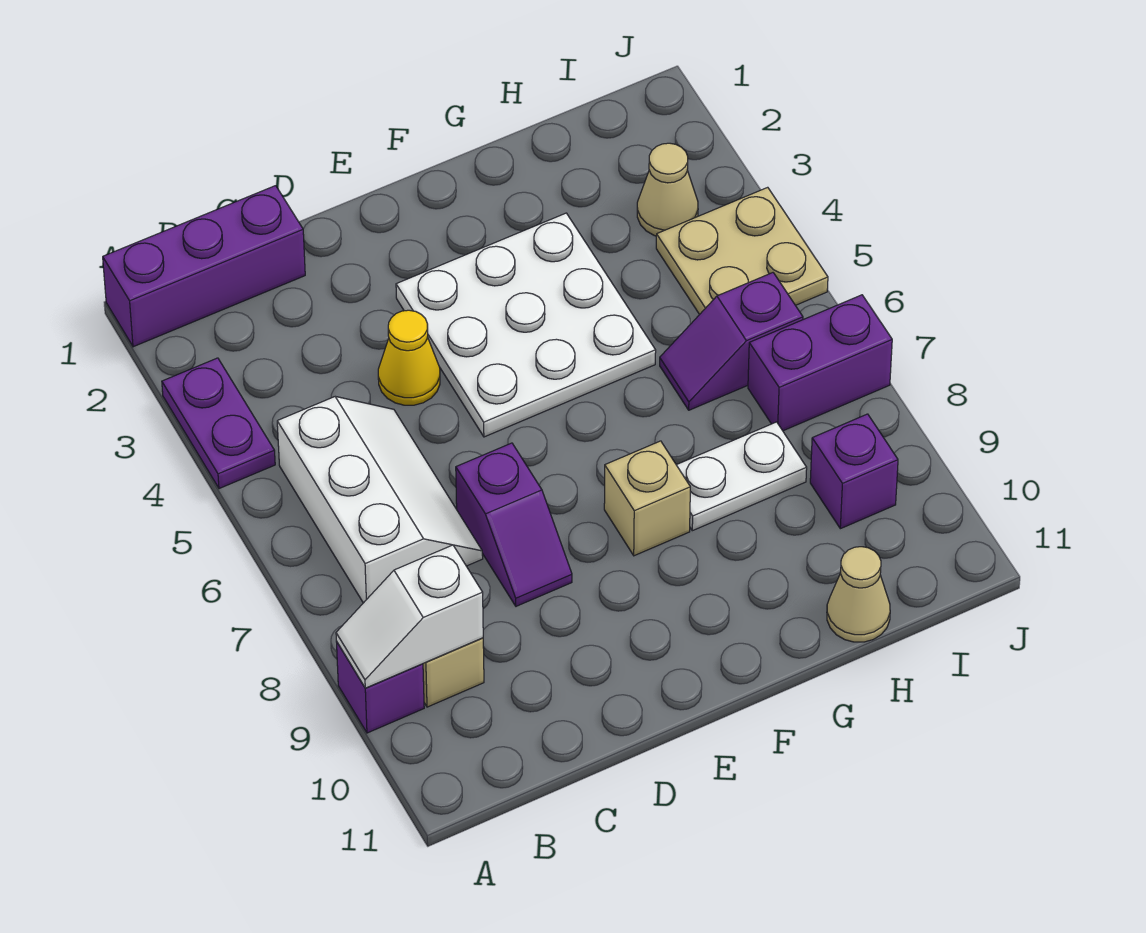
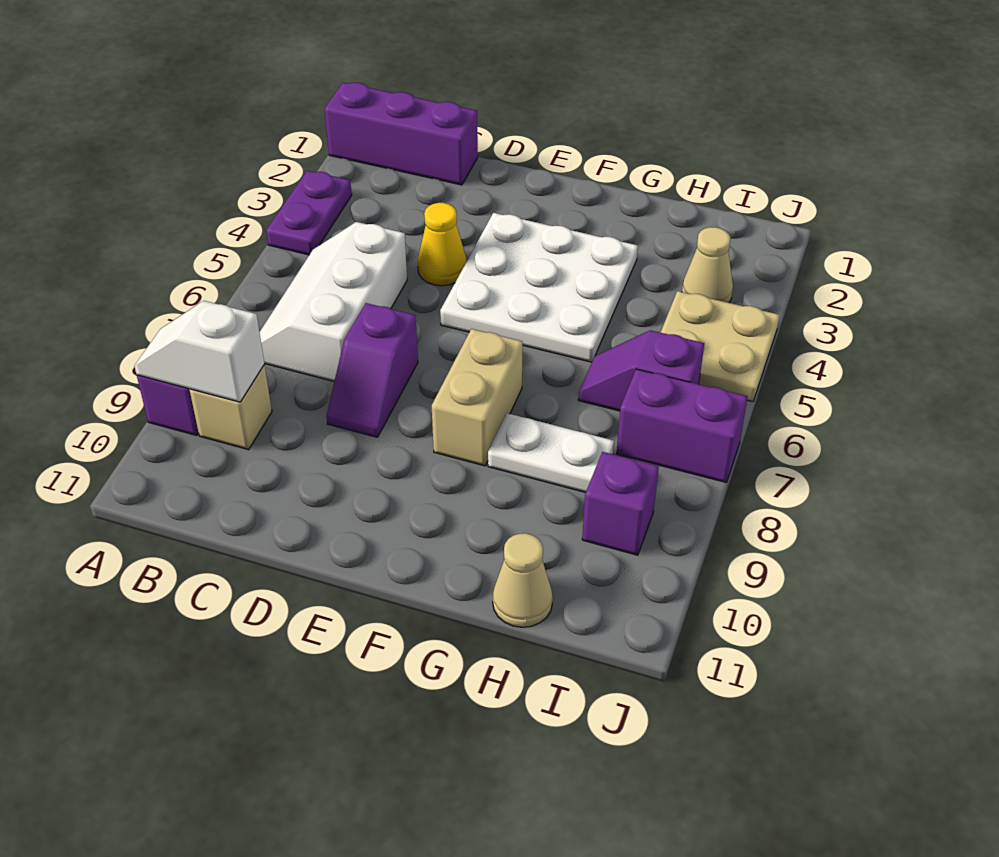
white 2x3 slope [277,397,483,603] -> white 2x3 slope turned to [260,222,407,381]
tan 1x1 brick [604,441,690,556] -> tan 1x2 brick [432,329,523,466]

